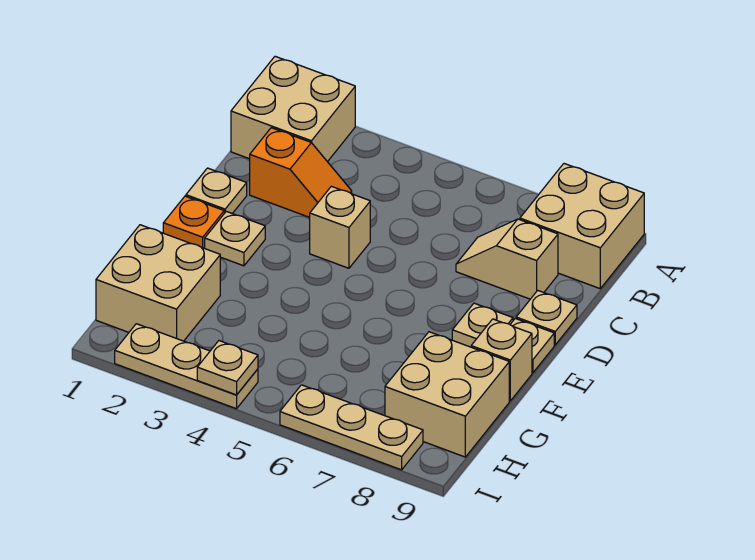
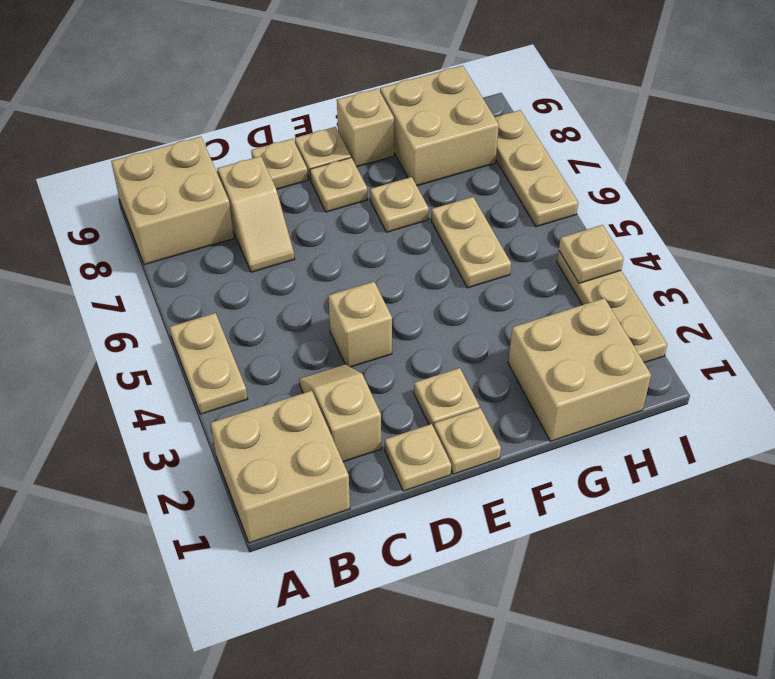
none -> tan 1x2 plate [170,313,247,414]
orange 1x2 slope [250,128,352,217] -> tan 1x2 slope [299,364,381,462]
orange 1x1 plate [163,196,224,248] -> tan 1x1 plate [434,408,501,474]
none -> tan 1x1 plate [370,177,429,232]
none -> tan 1x2 plate [431,197,511,288]

